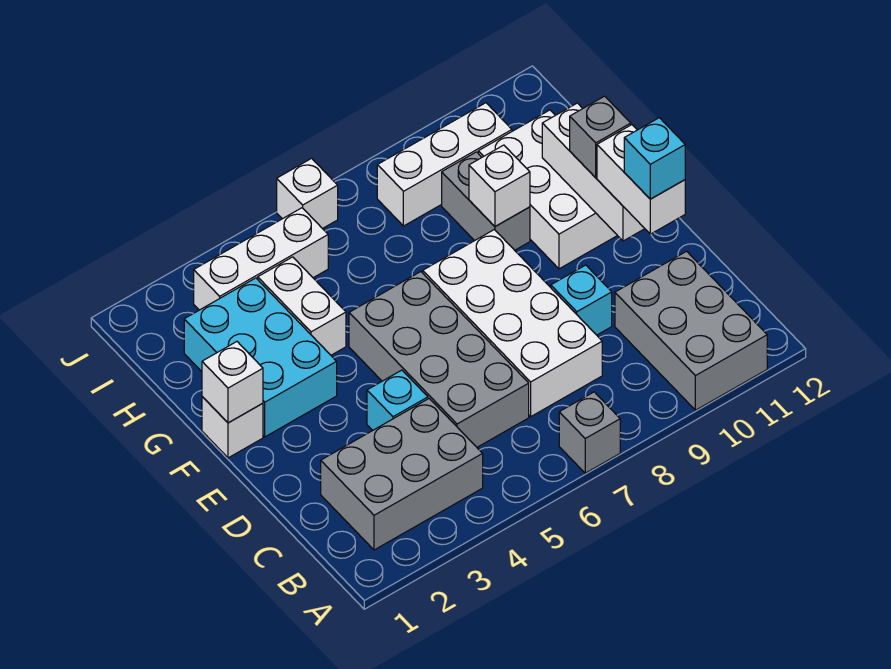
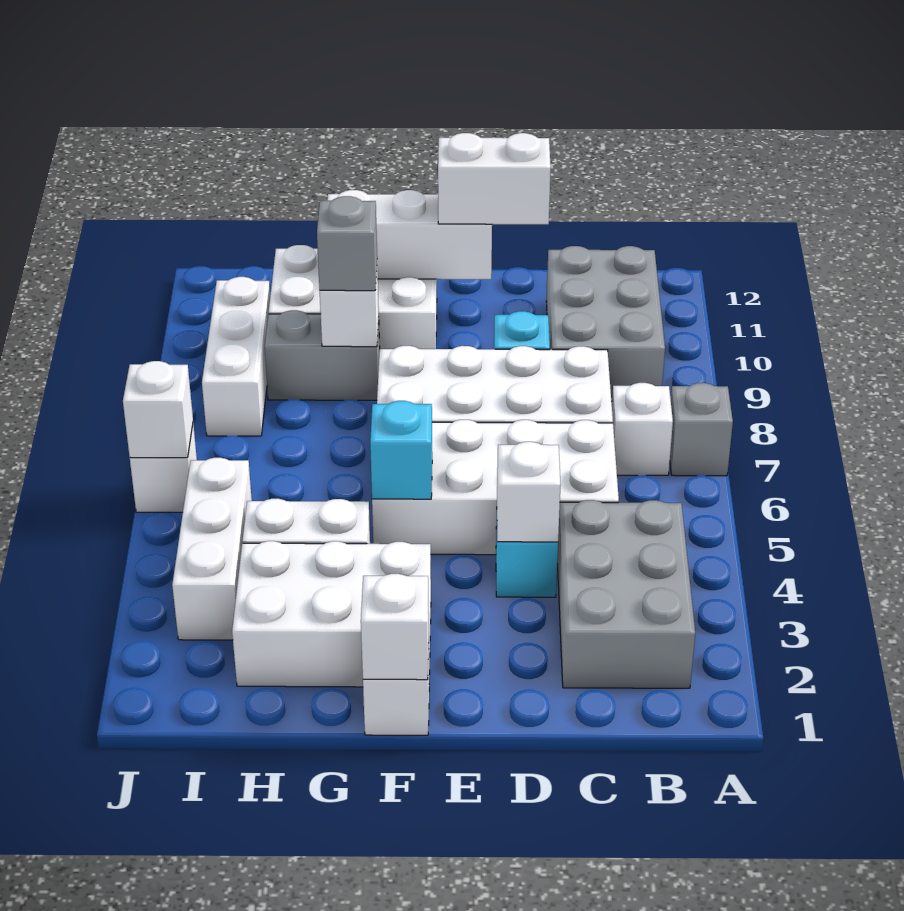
grey 2x3 brick [615,251,767,410] -> grey 2x3 brick turned to [546,246,665,401]
none -> white 1x1 brick [612,383,673,475]
grey 2x4 brick [349,272,529,447] -> white 2x4 brick [372,420,619,555]
none -> white 1x1 brick [497,442,561,542]
cyan 1x1 brick [624,118,685,199] -> cyan 1x1 brick moved to [370,401,432,499]
cyan 2x3 brick [184,278,337,437] -> white 2x3 brick [232,541,431,687]
grey 1x1 brick [570,96,631,178] -> grey 1x1 brick moved to [317,196,377,291]
none -> white 1x1 brick [123,361,193,458]

